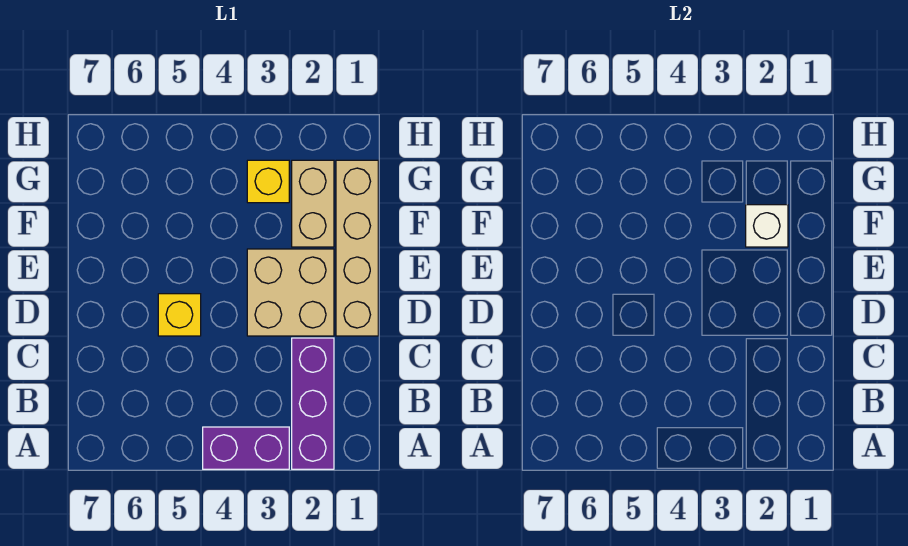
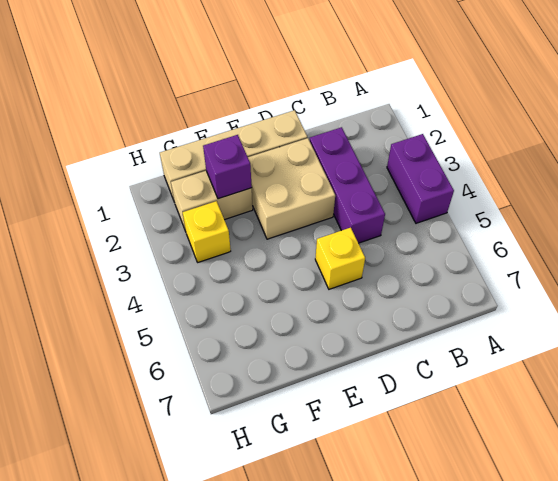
purple 1x3 brick [292,338,334,469] -> purple 1x3 brick turned to [310,127,385,243]
white 1x1 brick [746,205,788,247] -> purple 1x1 brick [203,135,252,199]

